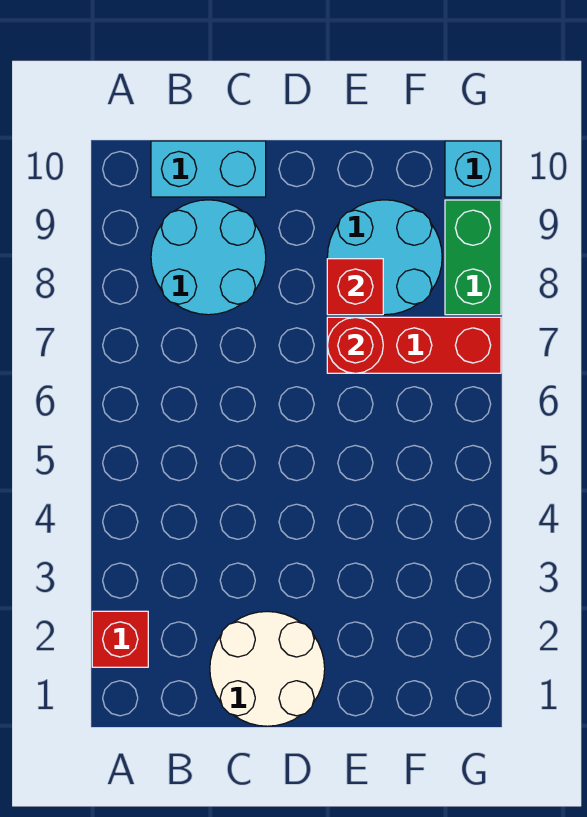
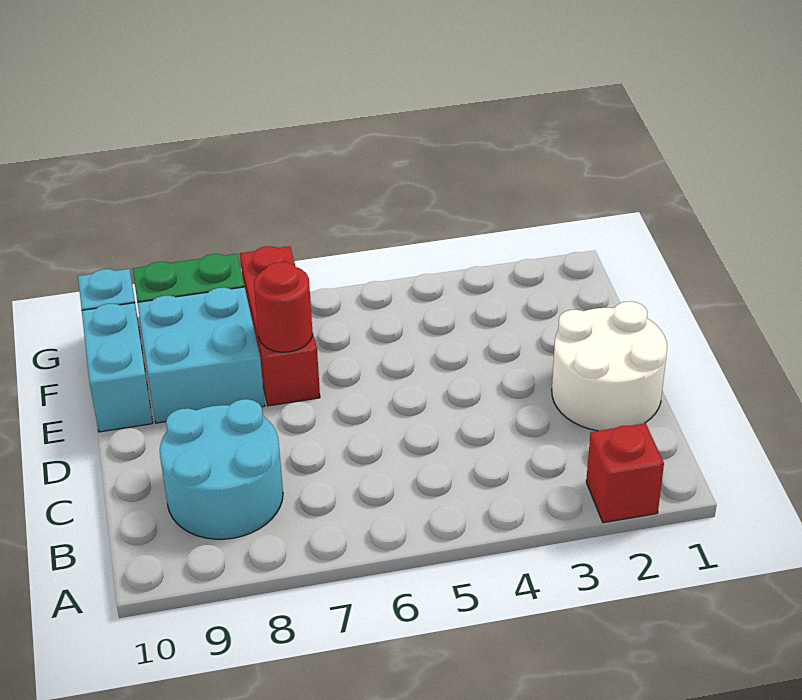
cyan 1x2 brick [151,141,266,197] -> cyan 1x2 brick moved to [82,303,153,432]
cyan 2x2 round brick [327,200,442,315] -> cyan 2x2 brick [137,287,265,423]
red 1x1 brick [327,259,383,315] -> none

